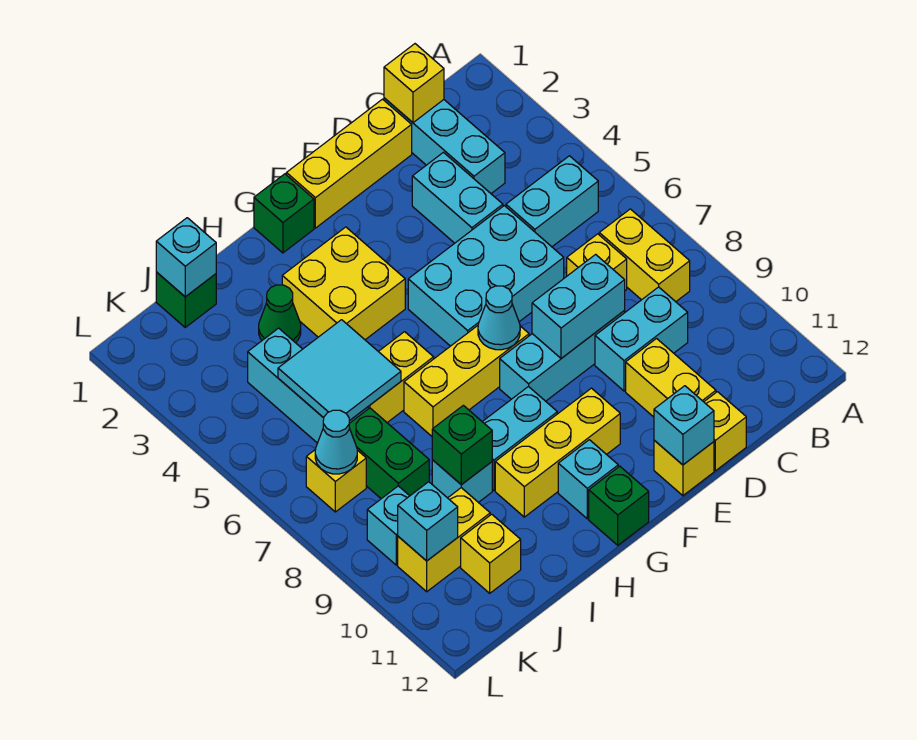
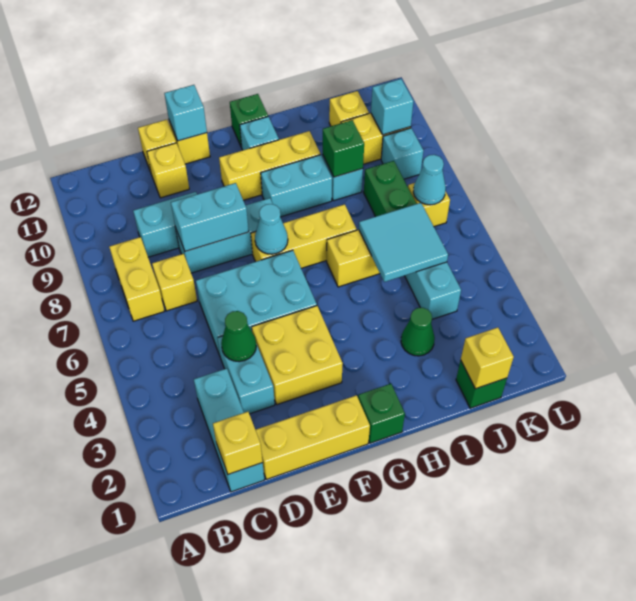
cyan 1x2 brick [506,156,598,247] -> none
none -> green 1x1 cone [221,311,256,362]
yellow 1x2 brick [626,339,716,417] -> yellow 1x1 brick [147,143,189,198]
yellow 2x2 brick [282,227,405,340] -> yellow 2x2 brick moved to [252,306,343,404]
cyan 1x1 brick [156,218,216,297] -> yellow 1x1 brick [461,327,514,389]

